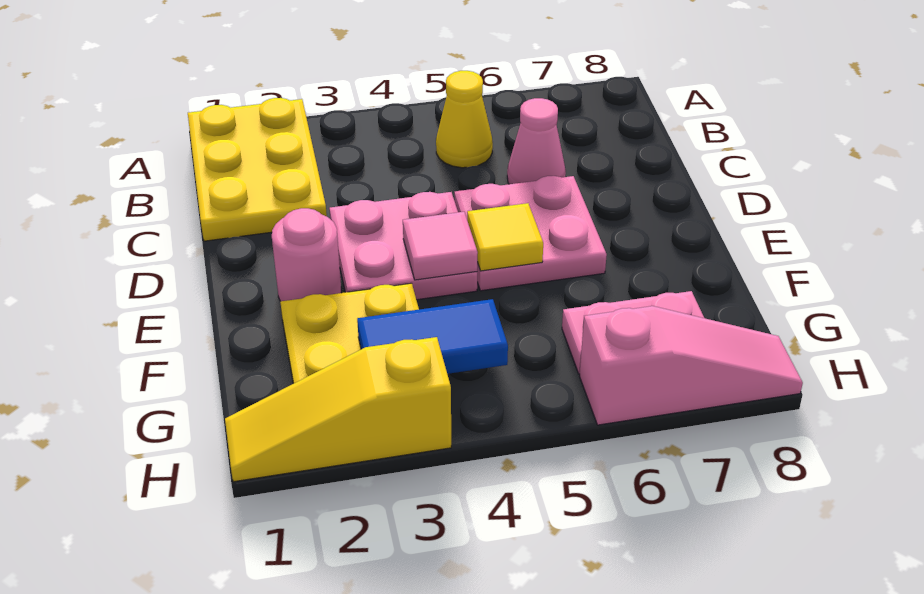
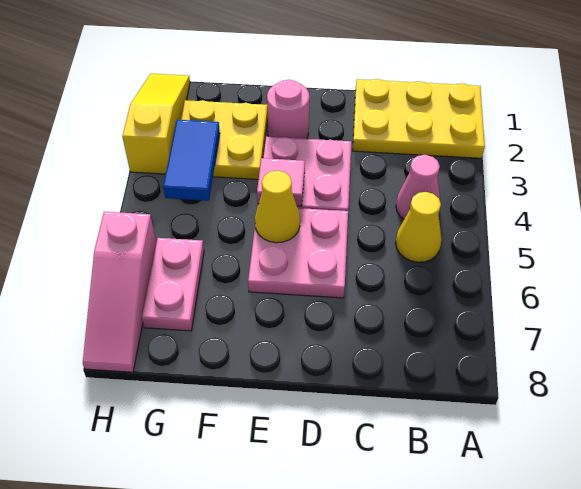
pink 1x1 cone [507,98,566,184] -> pink 1x1 cone moved to [396,155,440,219]
yellow 1x1 tile [467,203,543,271] -> yellow 1x1 cone [255,171,300,243]

